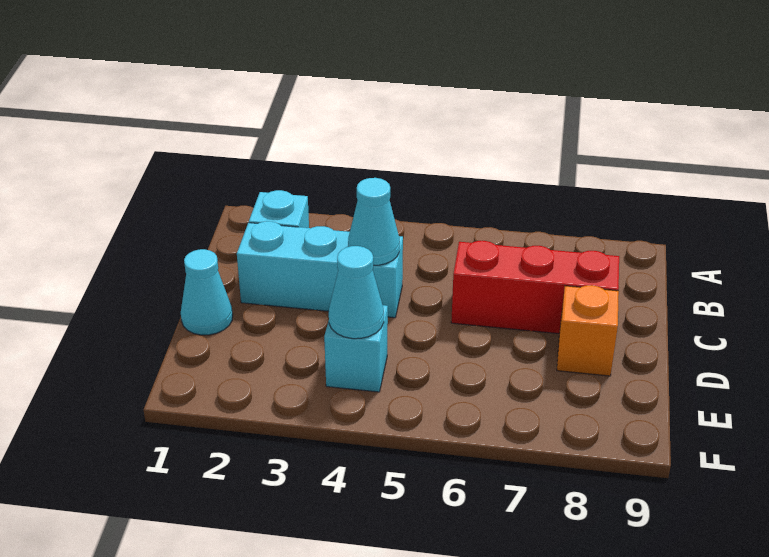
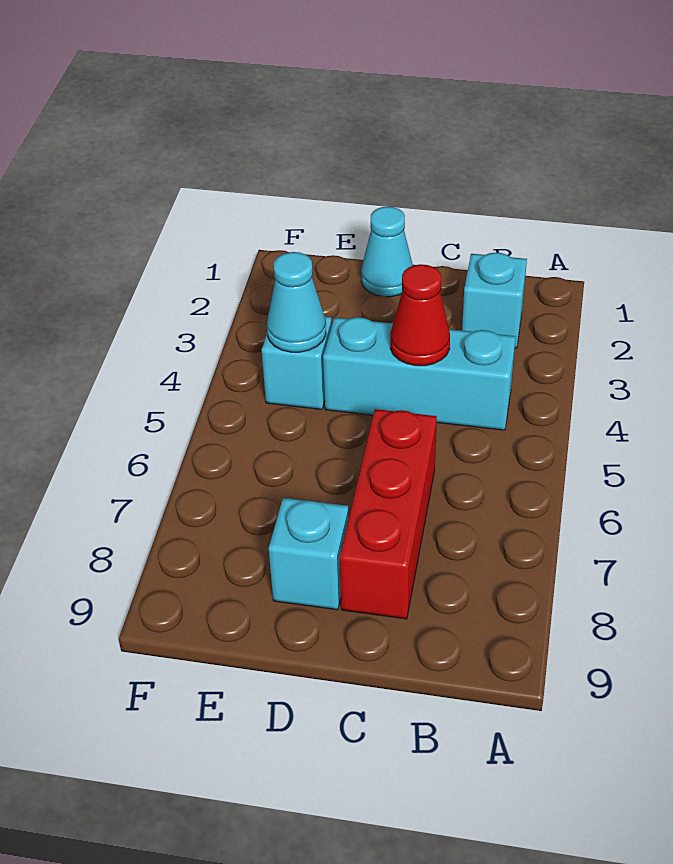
cyan 1x3 brick [237,221,403,318] -> cyan 1x3 brick turned to [323,317,516,430]
cyan 1x1 cone [348,178,400,265] -> red 1x1 cone [390,264,450,366]
orange 1x1 brick [557,285,619,376] -> cyan 1x1 brick [269,498,349,610]

